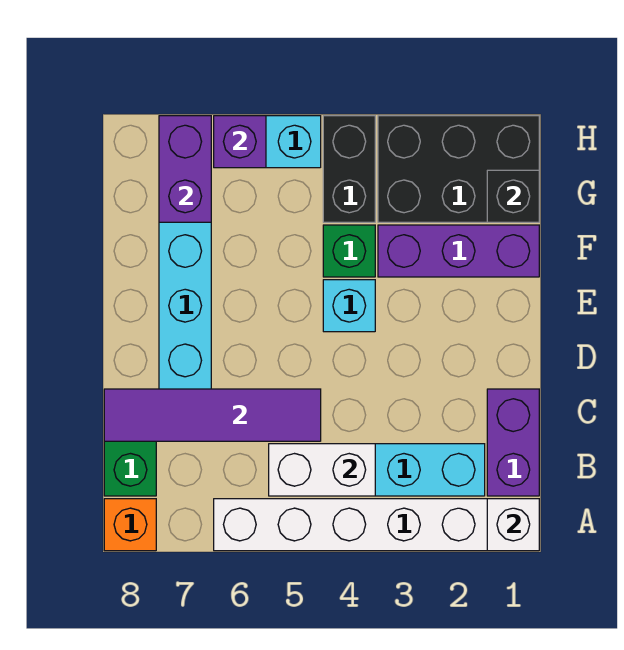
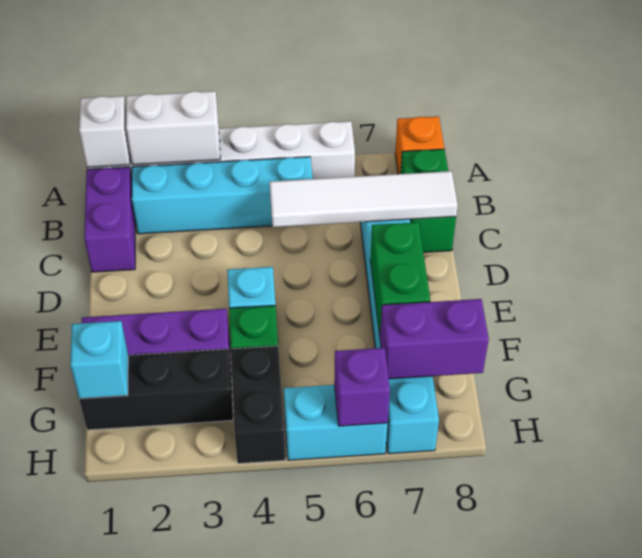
white 1x2 brick [269,444,375,496] -> white 1x2 brick moved to [126,91,220,165]
purple 1x4 tile [104,389,321,441] -> white 1x4 tile [270,171,458,227]
none -> green 1x2 brick [370,222,430,336]
black 2x3 brick [378,116,539,222] -> black 1x3 brick [79,349,233,430]
black 1x1 brick [487,170,539,222] -> cyan 1x1 brick [70,321,128,399]
purple 1x2 brick [159,116,211,222] -> purple 1x2 brick turned to [380,299,489,379]

